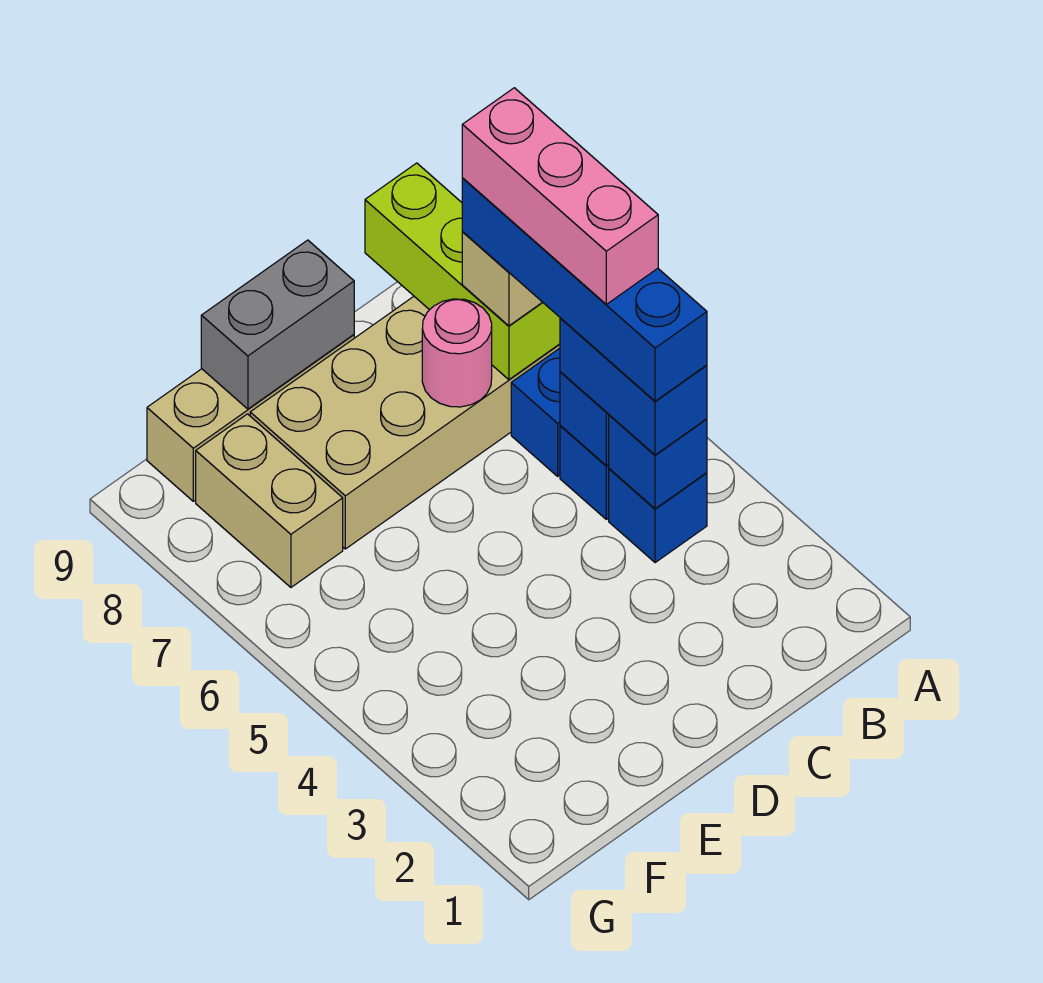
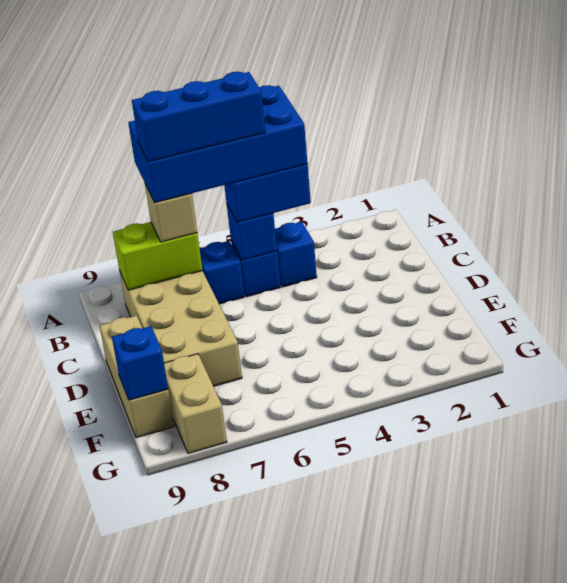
blue 1x1 brick [609,415,707,509] -> blue 1x1 brick moved to [112,326,168,400]
blue 1x4 brick [462,178,707,401] -> blue 2x4 brick [128,85,308,203]
pink 1x3 brick [462,88,658,304] -> blue 1x3 brick [132,72,265,162]
lime 1x3 brick [365,163,560,380] -> lime 1x2 brick [113,222,202,290]
pink 1x1 round brick [422,299,492,407] -> none
grey 1x2 brick [201,240,354,409] -> none
tan 1x2 brick [196,414,343,587] -> tan 1x2 brick turned to [164,354,227,453]

